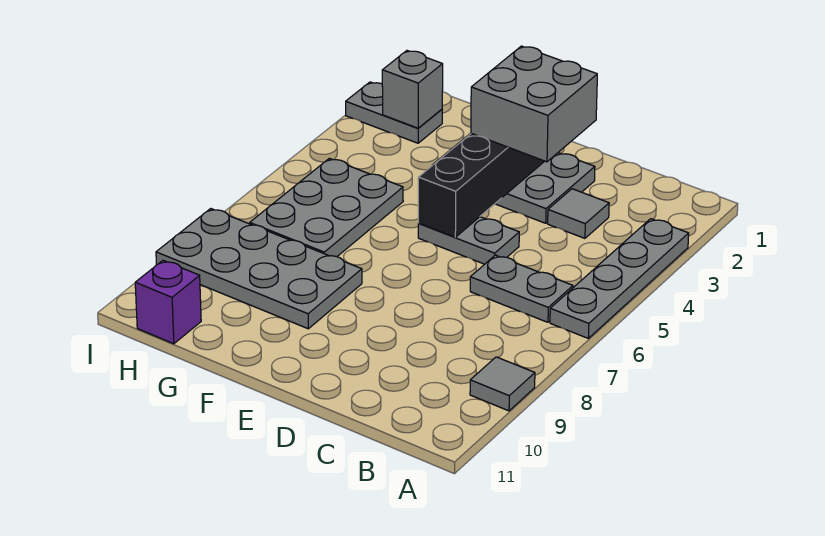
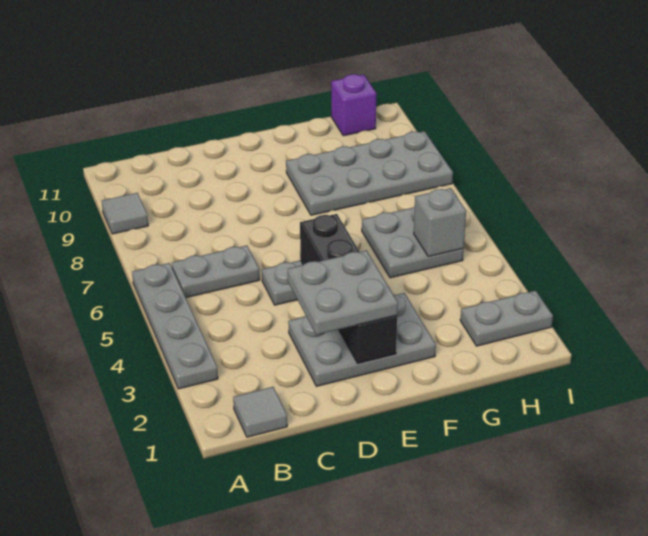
grey 1x1 tile [548,189,609,238] -> grey 1x1 tile moved to [233,387,287,437]
grey 2x2 brick [471,46,597,162] -> grey 2x2 plate [288,250,398,335]
grey 2x3 plate [250,158,403,257] -> grey 2x2 plate [362,206,464,278]
grey 1x1 brick [382,51,443,128] -> grey 1x1 brick moved to [414,188,466,256]

